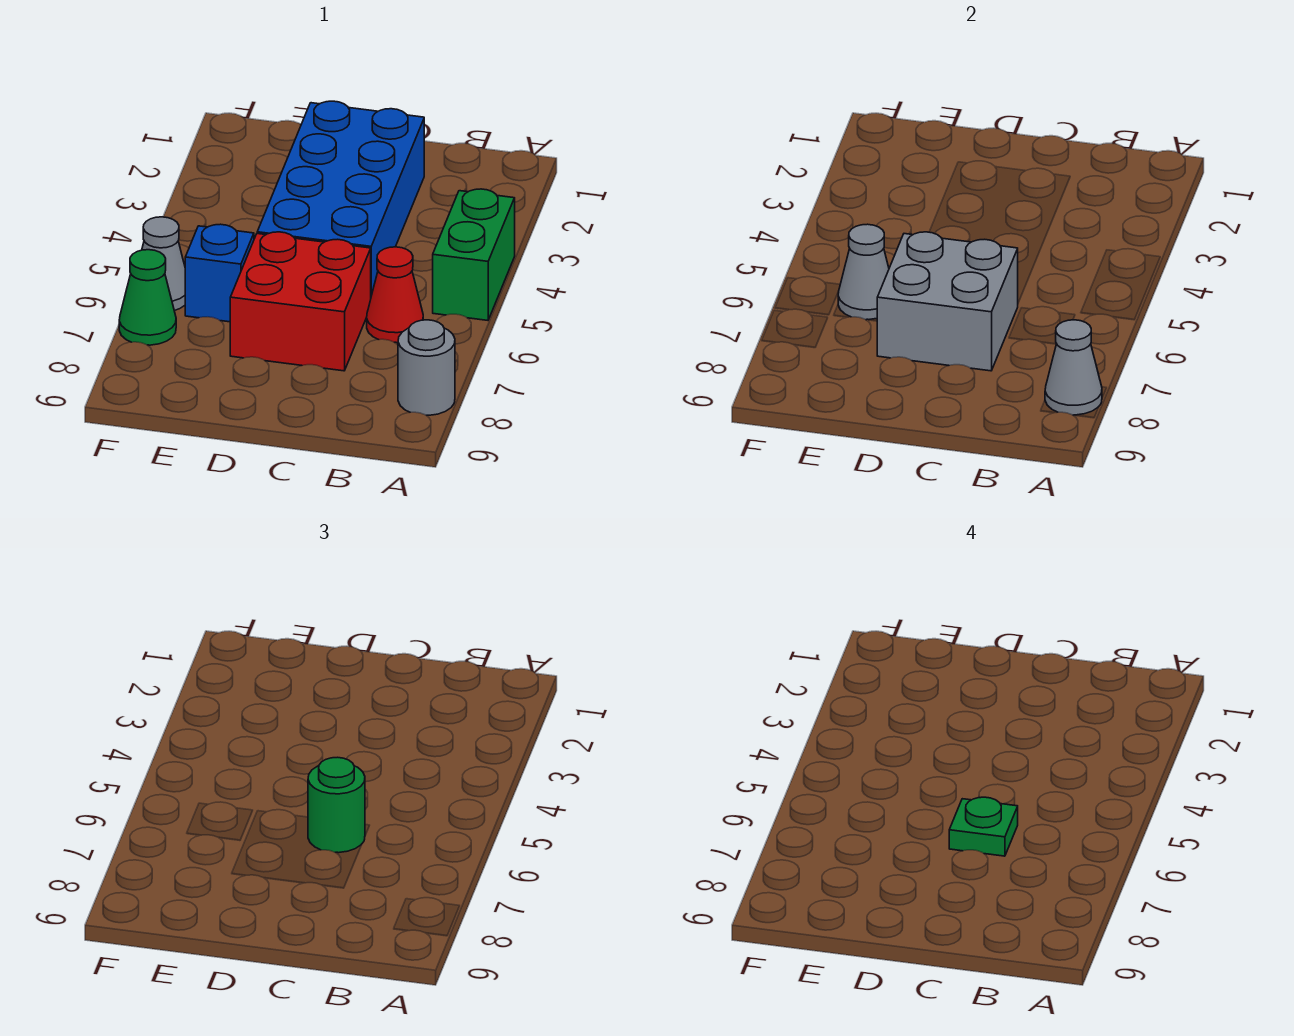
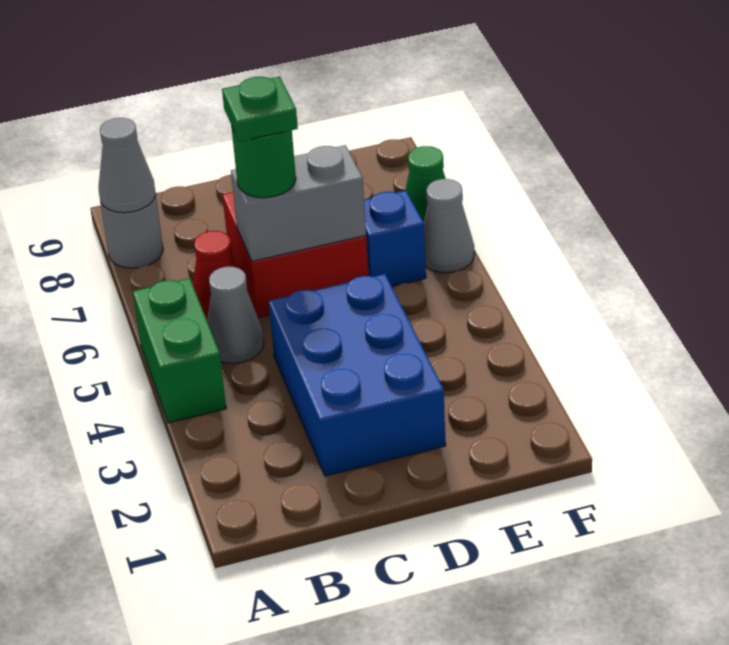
blue 2x4 brick [257,101,424,296] -> blue 2x3 brick [269,274,446,476]
grey 2x2 brick [877,232,1018,371] -> grey 1x2 brick [231,145,366,261]
grey 1x1 cone [838,224,889,320] -> grey 1x1 cone moved to [207,267,264,363]

